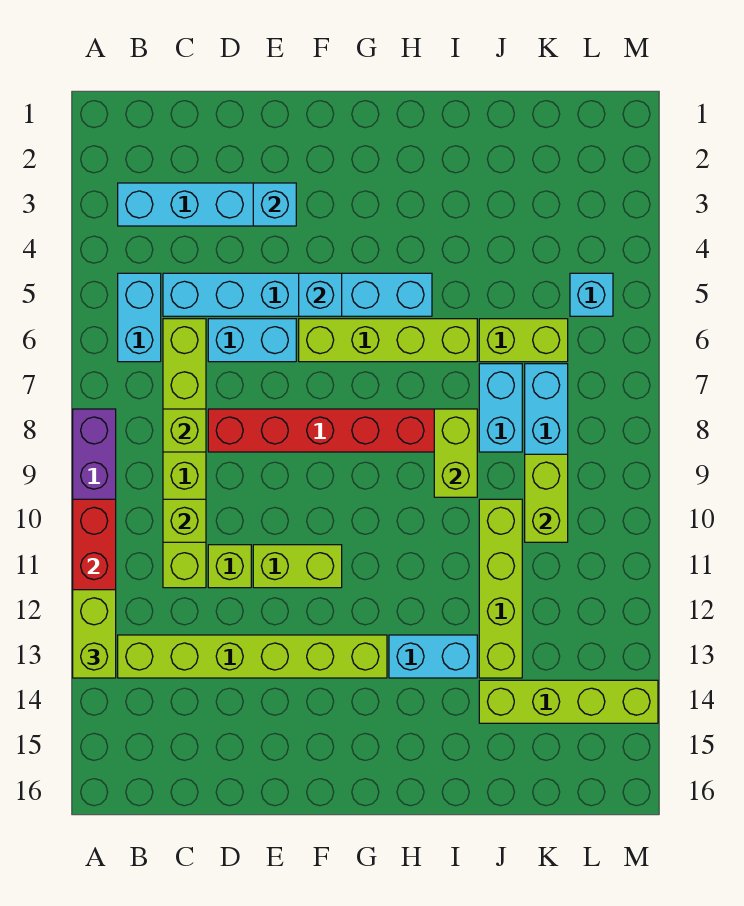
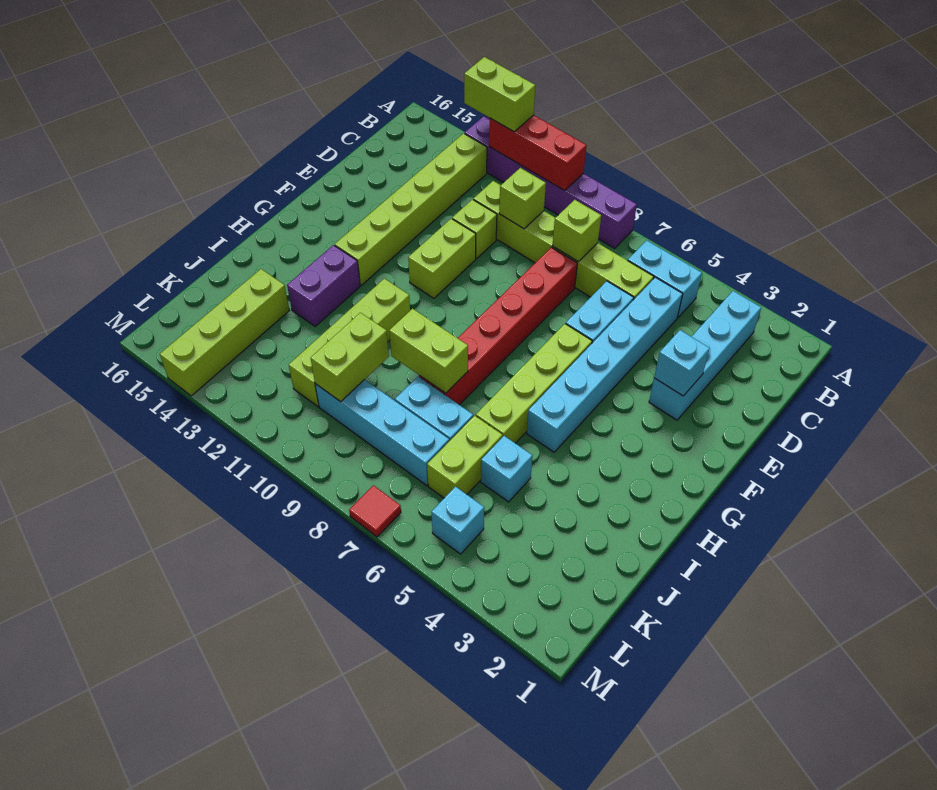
cyan 1x1 brick [299,273,342,316] -> cyan 1x1 brick moved to [481,436,532,502]
cyan 1x2 brick [389,635,477,678] -> purple 1x2 brick [287,245,360,326]
lime 1x4 brick [479,499,522,678] -> lime 1x4 brick turned to [289,279,410,407]
lime 1x2 brick [525,454,568,542] -> lime 1x2 brick turned to [311,313,389,402]
none -> red 1x1 tile [349,485,401,537]

